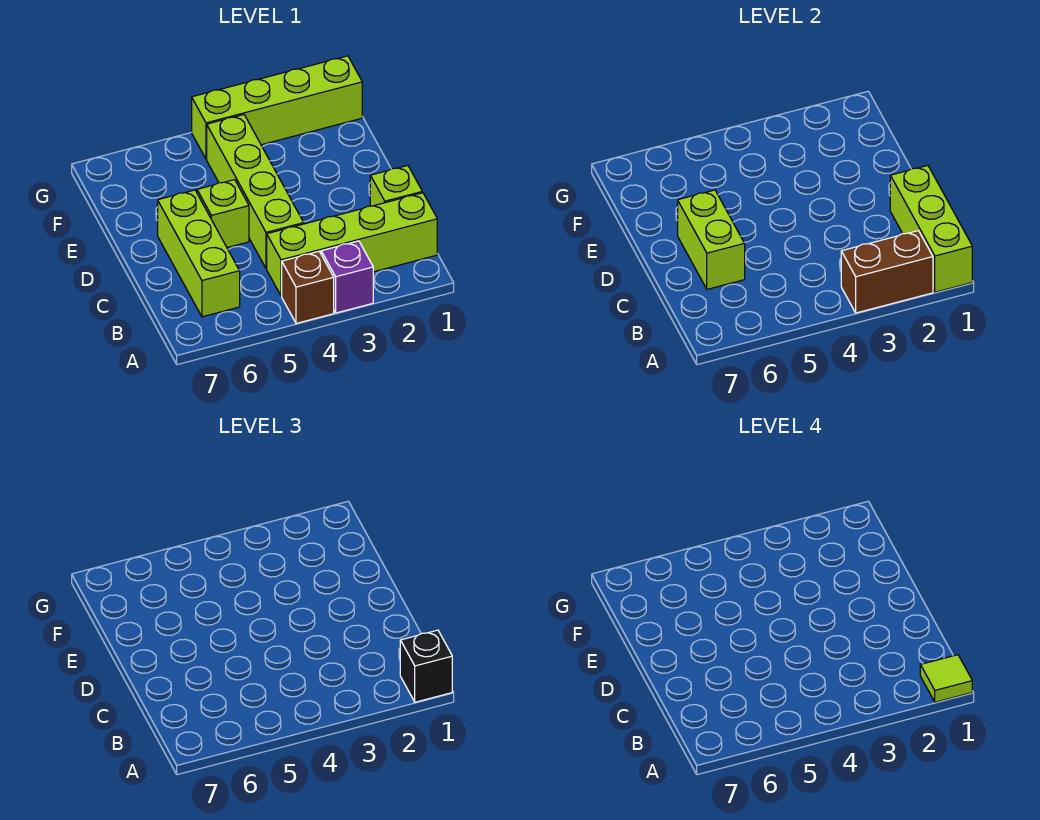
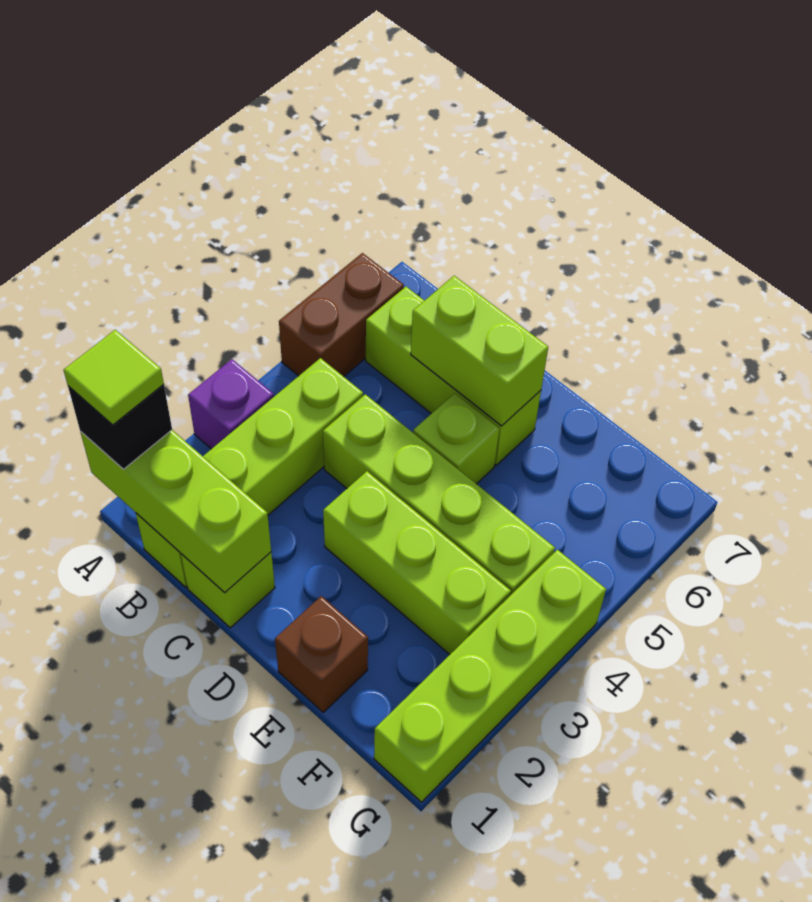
brown 1x2 brick [841,231,933,313] -> brown 1x2 brick moved to [279,253,404,377]
brown 1x1 brick [282,252,334,323] -> brown 1x1 brick moved to [275,596,368,712]
none -> lime 1x3 brick [323,471,511,655]

